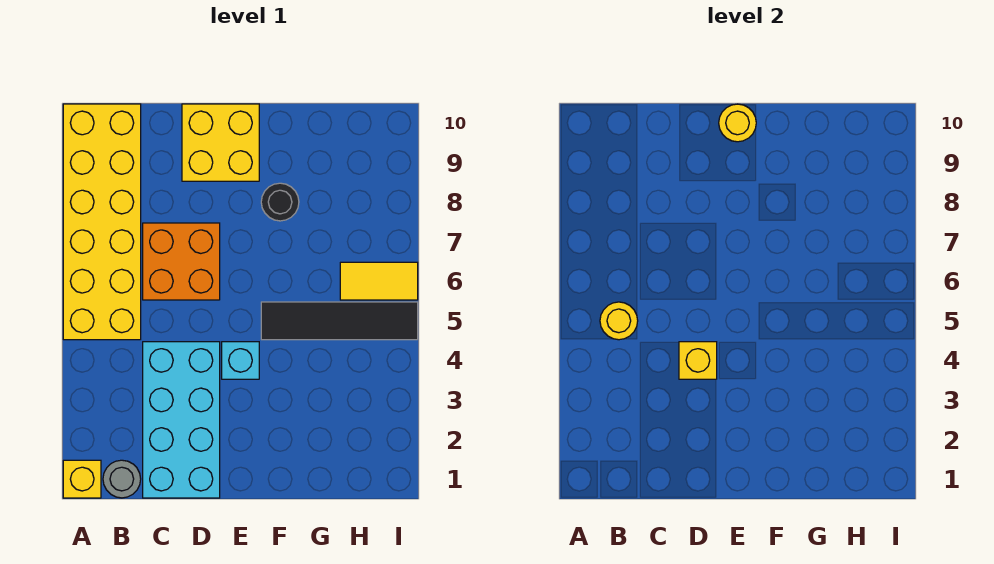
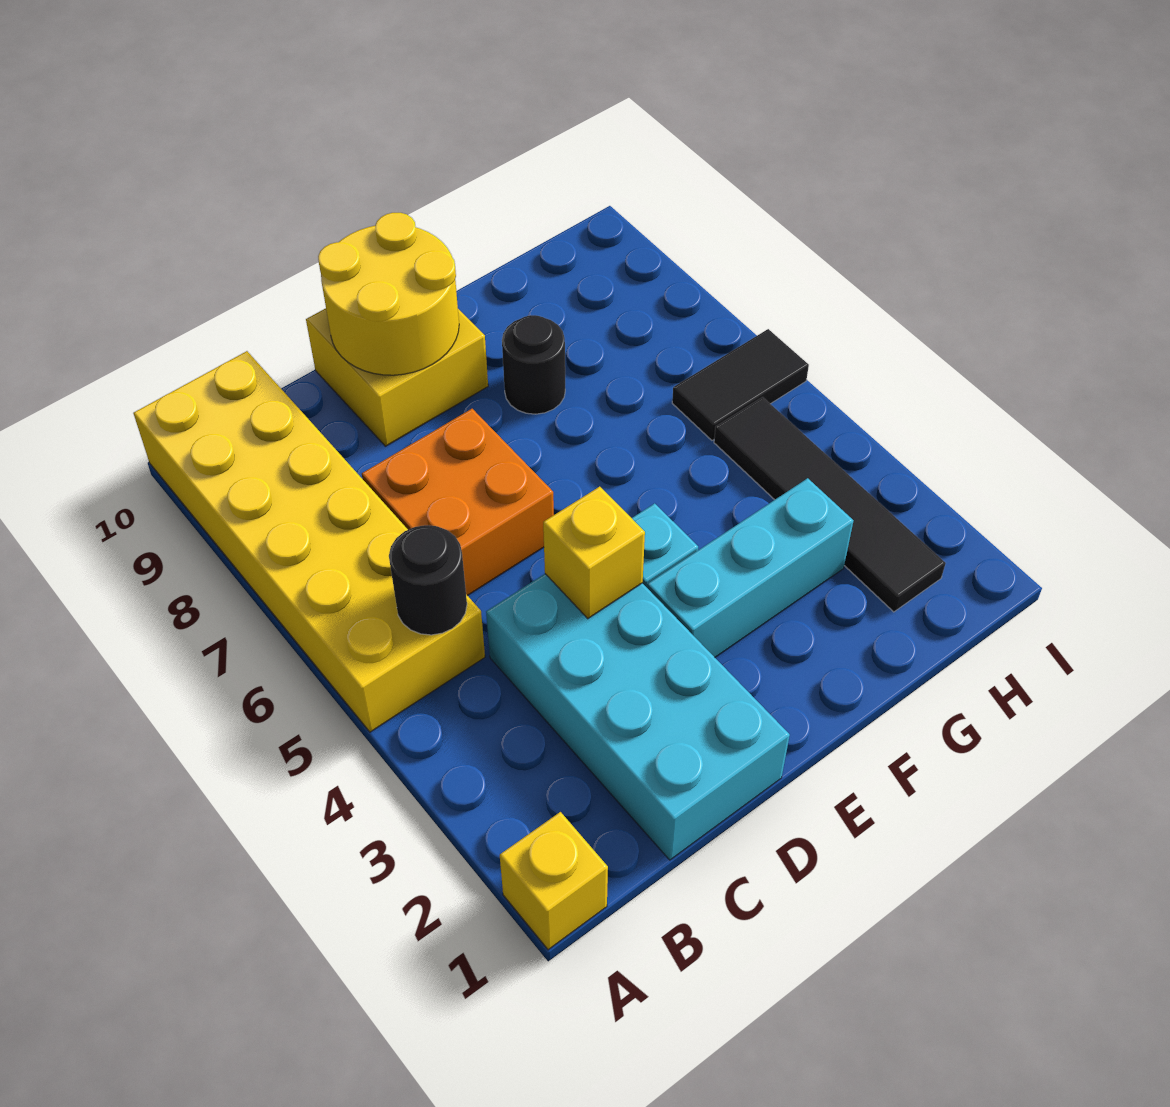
grey 1x1 round brick [103,460,141,498] -> none
yellow 1x1 round brick [600,302,638,340] -> black 1x1 round brick [389,525,467,635]
none -> cyan 1x3 brick [647,478,853,657]
yellow 1x1 round brick [719,104,756,142] -> yellow 2x2 round brick [318,213,459,375]
black 1x4 tile [261,302,418,340] -> black 1x4 tile turned to [714,397,946,612]
yellow 1x2 tile [340,262,418,300] -> black 1x2 tile [672,329,809,440]

